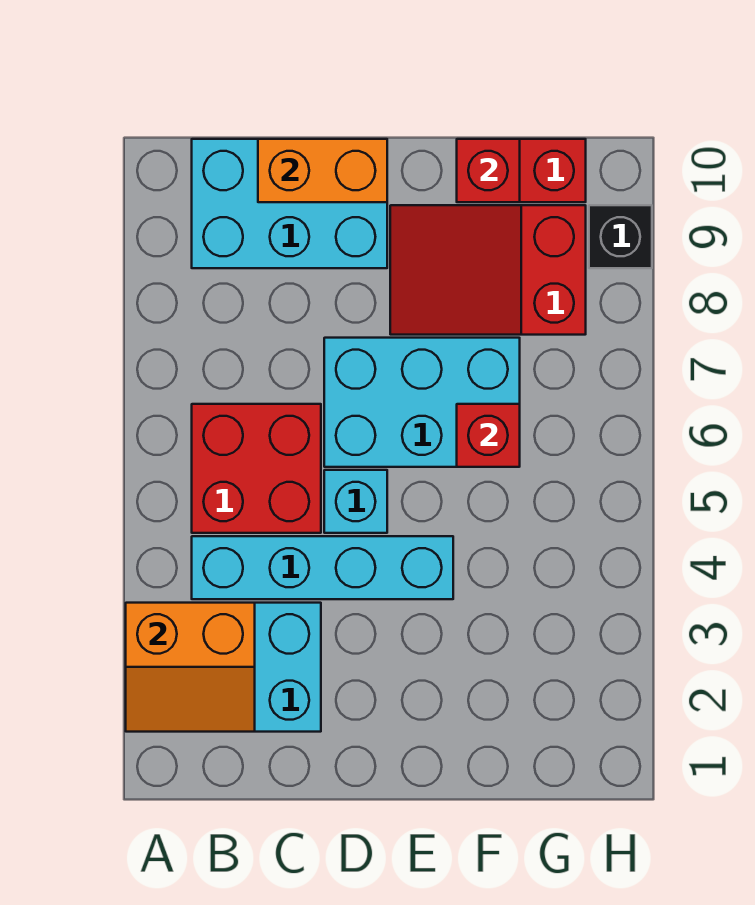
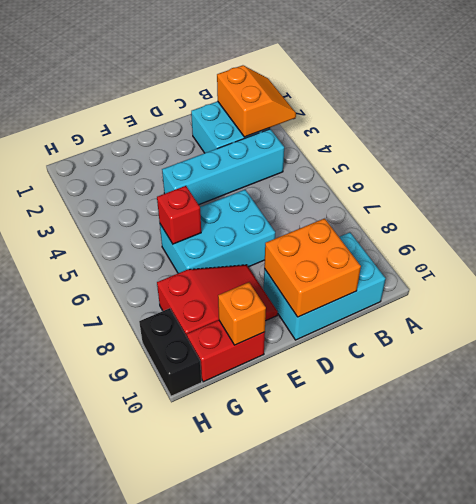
orange 2x2 slope [126,603,255,732] -> orange 2x2 slope turned to [217,65,296,137]
red 2x2 brick [192,404,321,533] -> none
orange 1x2 brick [258,139,387,202] -> orange 2x2 brick [264,219,361,317]
cyan 1x1 brick [324,470,387,533] -> none
red 1x1 brick [457,139,520,202] -> orange 1x1 brick [218,282,266,345]
black 1x1 brick [589,205,652,268] -> black 1x2 brick [139,308,202,396]

